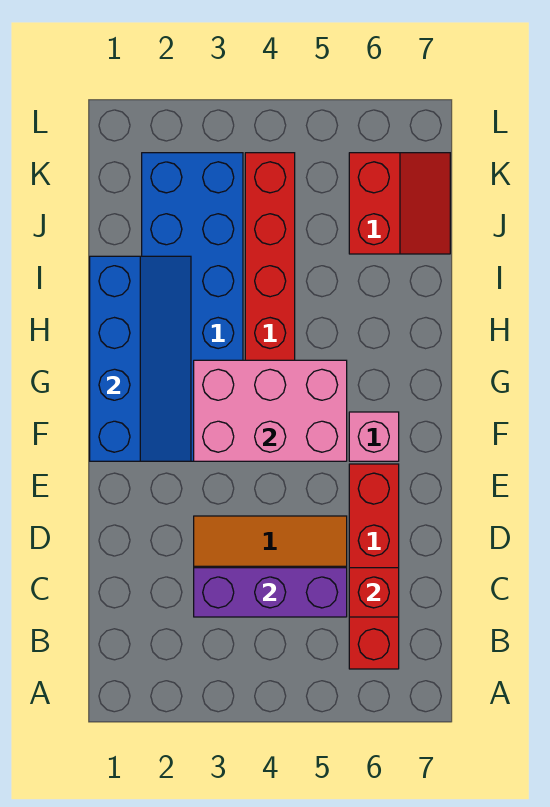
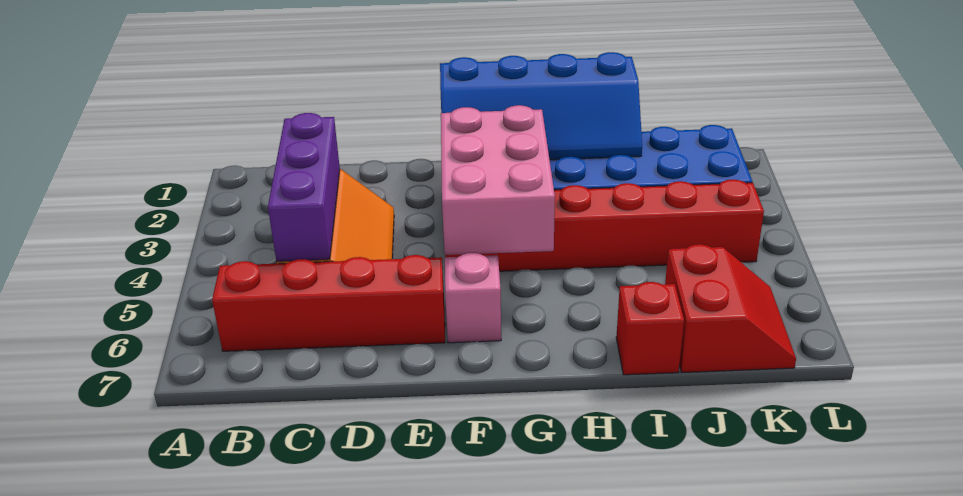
red 1x1 brick [349,568,399,617] -> red 1x1 brick moved to [616,282,684,375]
red 2x2 slope [349,153,450,254] -> red 2x2 slope turned to [665,244,796,372]

